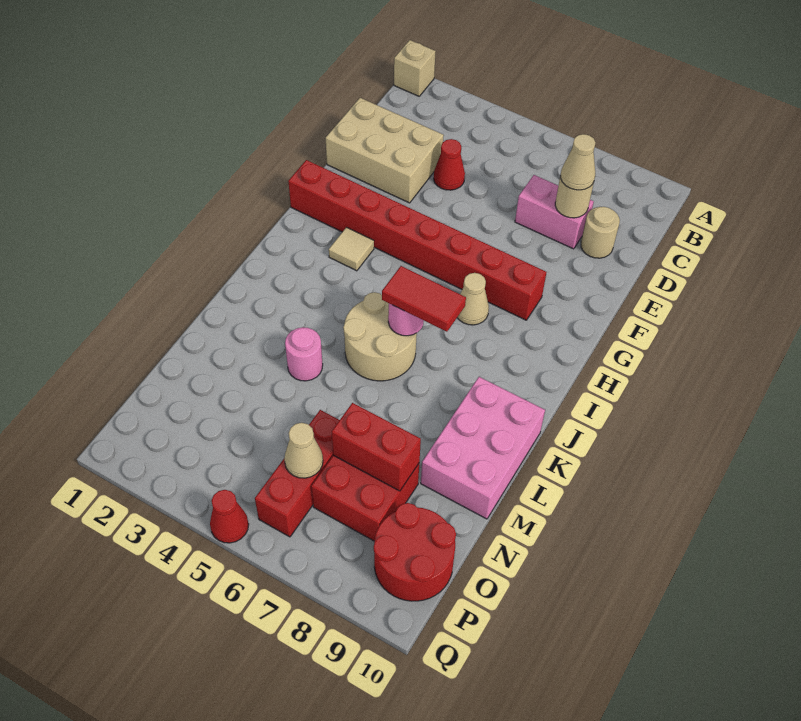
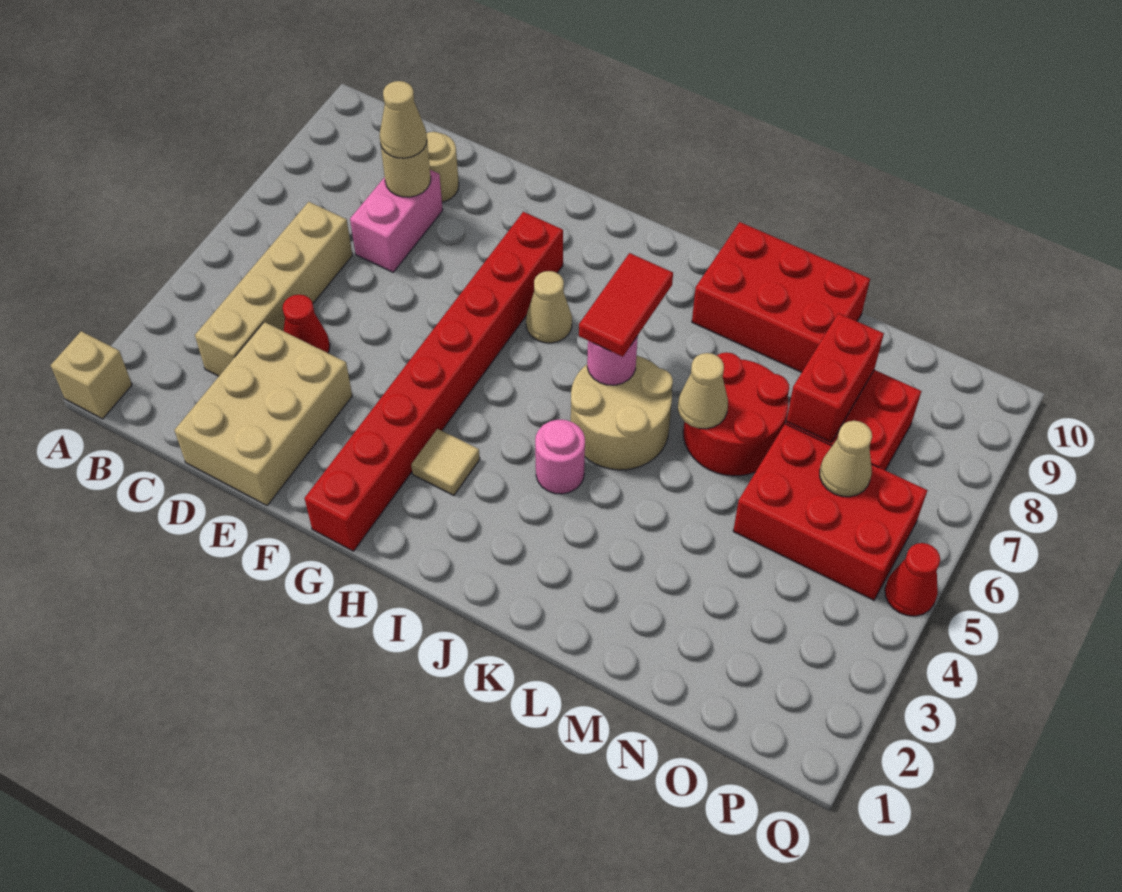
none -> tan 1x4 brick [195,202,353,376]
pink 2x3 brick [421,377,545,519] -> red 2x3 brick [692,222,870,372]
pink 1x1 round brick [285,327,323,381] -> pink 1x1 round brick moved to [535,420,585,494]
none -> tan 1x1 cone [678,353,728,429]
red 1x3 brick [255,410,339,537] -> red 2x3 brick [733,424,927,600]
red 2x2 round brick [374,503,456,601] -> red 2x2 round brick moved to [683,352,789,476]

